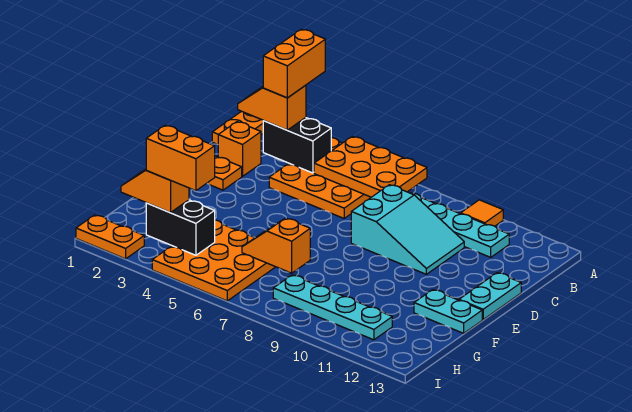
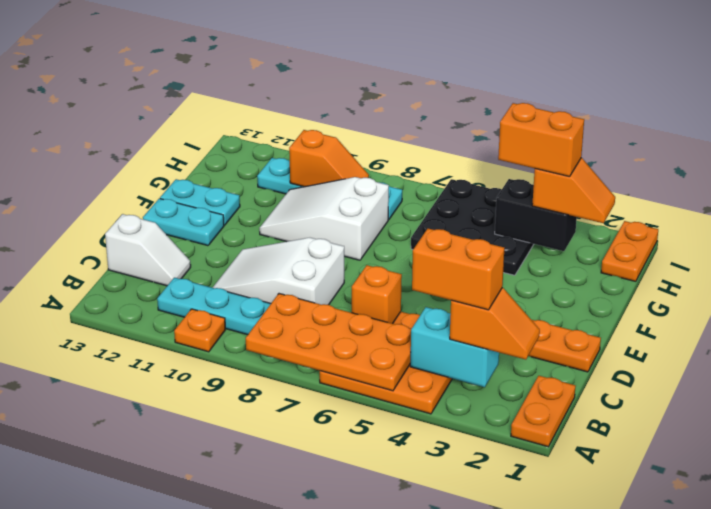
orange 1x2 brick [263,29,325,98] -> orange 1x2 brick turned to [412,229,504,310]
orange 2x3 plate [314,137,427,197] -> orange 2x4 plate [246,294,411,391]
orange 1x1 tile [461,200,503,226] -> orange 1x1 plate [174,309,226,352]
black 1x2 brick [263,118,331,173] -> cyan 1x2 brick [410,307,499,387]
orange 1x1 brick [218,122,261,176] -> orange 1x1 brick moved to [352,265,402,324]
cyan 2x3 slope [351,185,464,274] -> white 2x3 slope [213,238,344,305]
none -> white 1x2 slope [105,214,191,286]
cyan 1x2 plate [459,273,521,320] -> cyan 1x2 plate turned to [143,199,224,246]
none -> white 2x3 slope [259,177,389,260]
orange 3x3 plate [152,220,275,301] -> black 3x3 plate [411,179,534,275]
orange 1x2 slope [242,218,310,273] -> orange 1x2 slope moved to [289,130,369,187]
orange 1x2 plate [76,215,144,259] -> orange 1x2 plate turned to [601,221,658,281]

